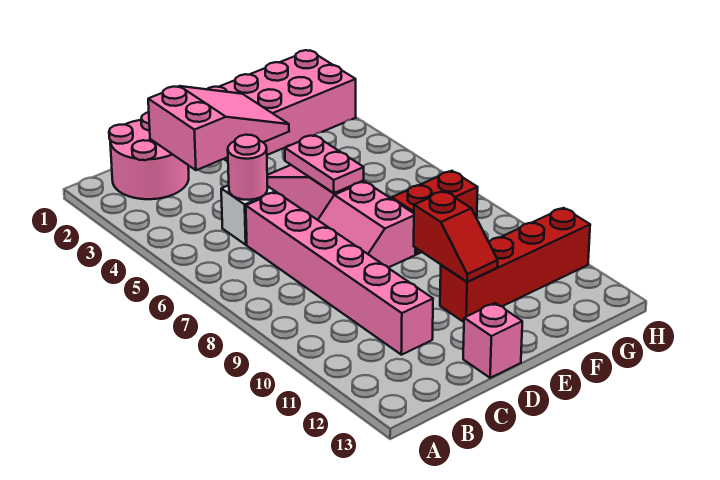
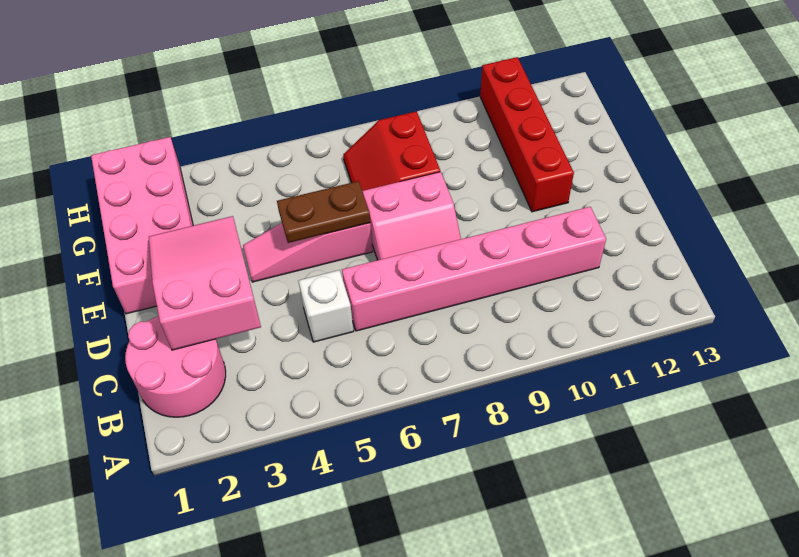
pink 1x1 round brick [228,135,268,200] -> none
pink 1x1 brick [463,303,522,378] -> none
pink 1x2 plate [285,135,364,193] -> brown 1x2 plate [277,181,370,243]
red 1x2 slope [414,191,498,282] -> none

